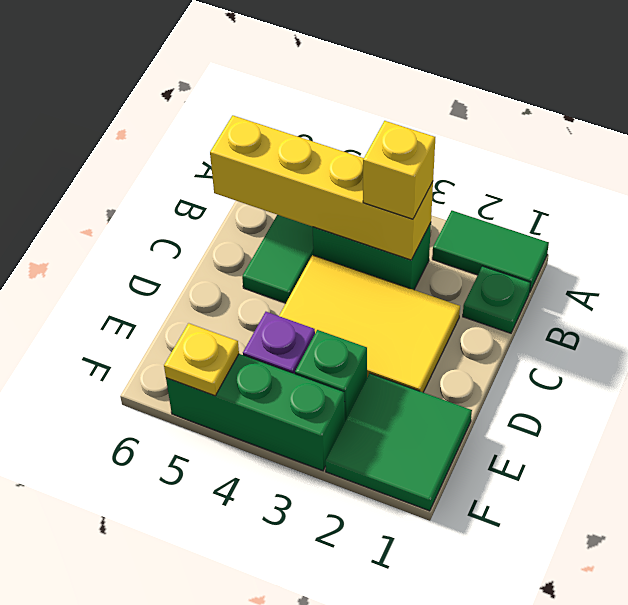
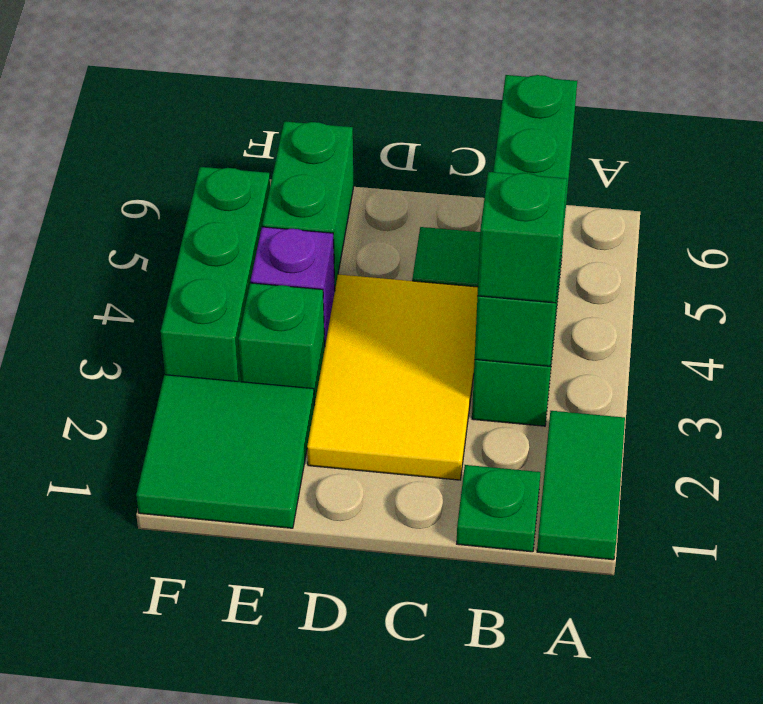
yellow 1x4 brick [210,115,433,260] -> green 1x4 brick [475,75,577,366]
yellow 1x1 brick [363,121,435,219] -> green 1x1 brick [477,172,567,303]
none -> green 1x2 brick [262,121,353,287]
yellow 1x1 plate [164,323,239,396] -> none

